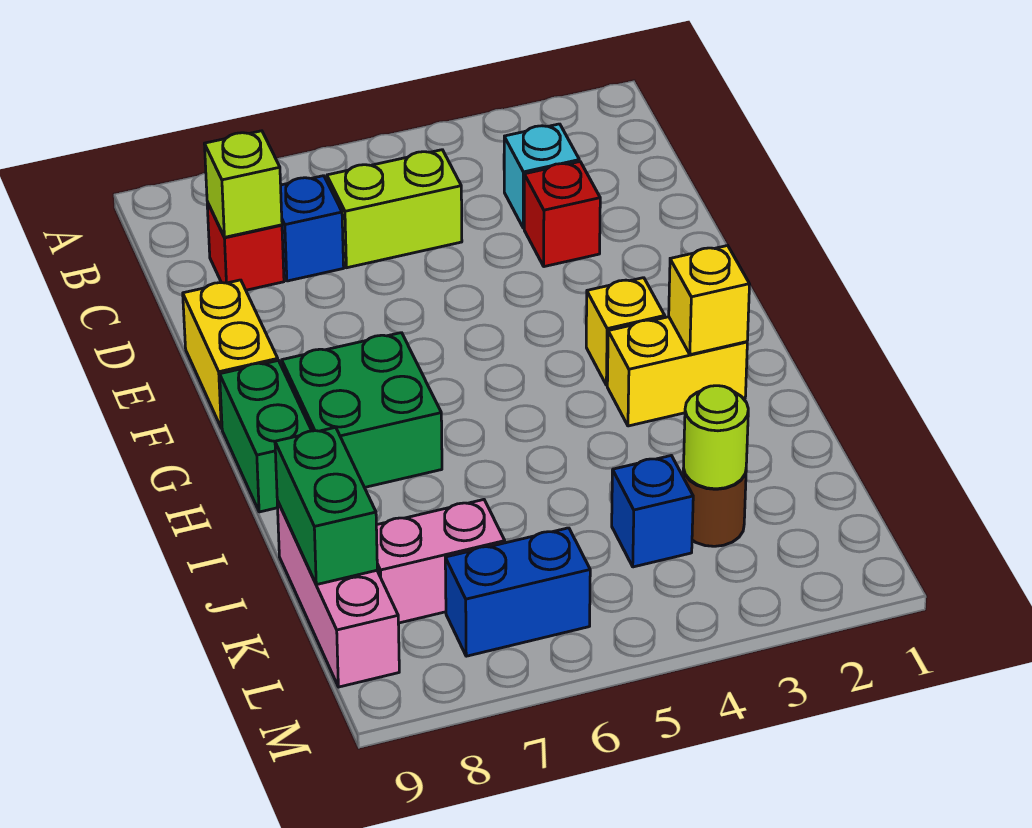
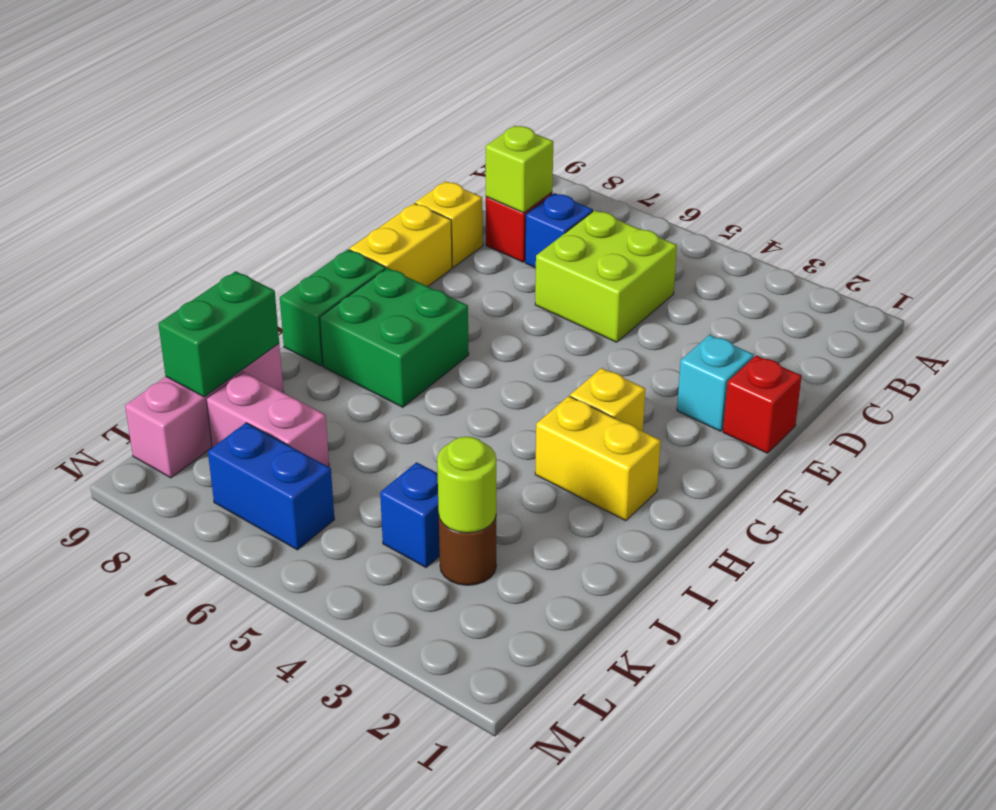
cyan 1x1 brick [504,124,579,228] -> cyan 1x1 brick moved to [677,335,754,431]
lime 1x2 brick [327,150,462,268] -> lime 2x2 brick [535,210,677,342]
red 1x1 brick [524,162,600,267] -> red 1x1 brick moved to [723,355,802,453]
yellow 1x1 brick [669,246,750,355] -> yellow 1x1 brick moved to [415,181,483,267]

